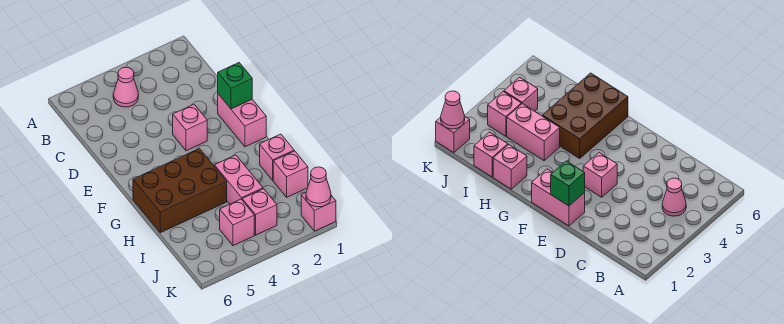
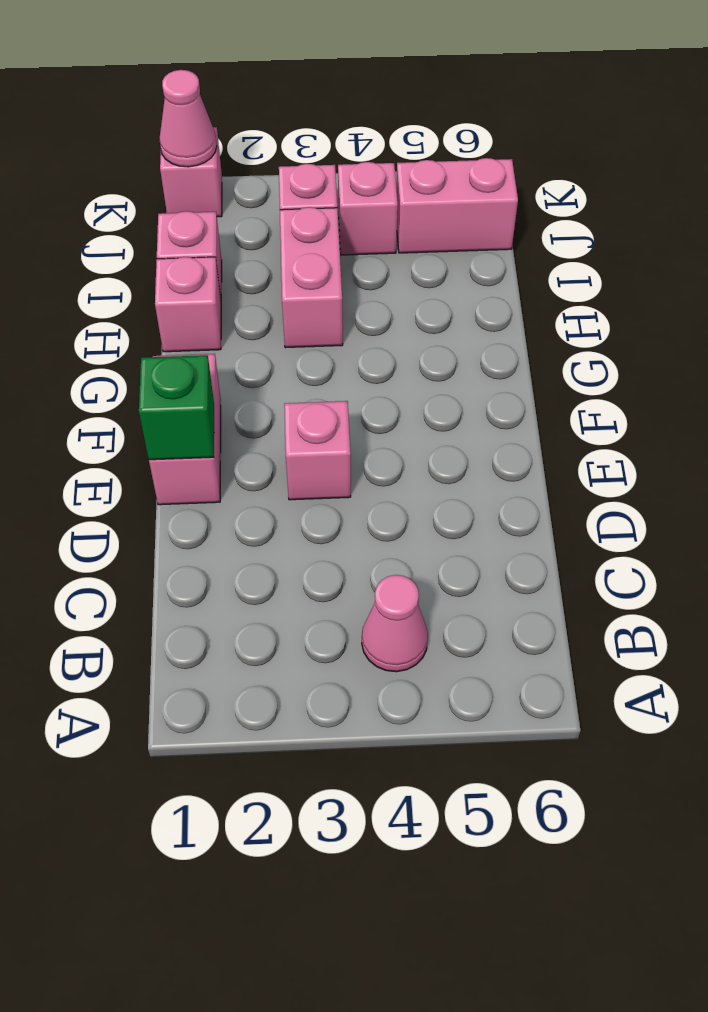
brown 2x3 brick [133,149,227,233] -> none
none -> pink 1x2 brick [396,158,518,253]

